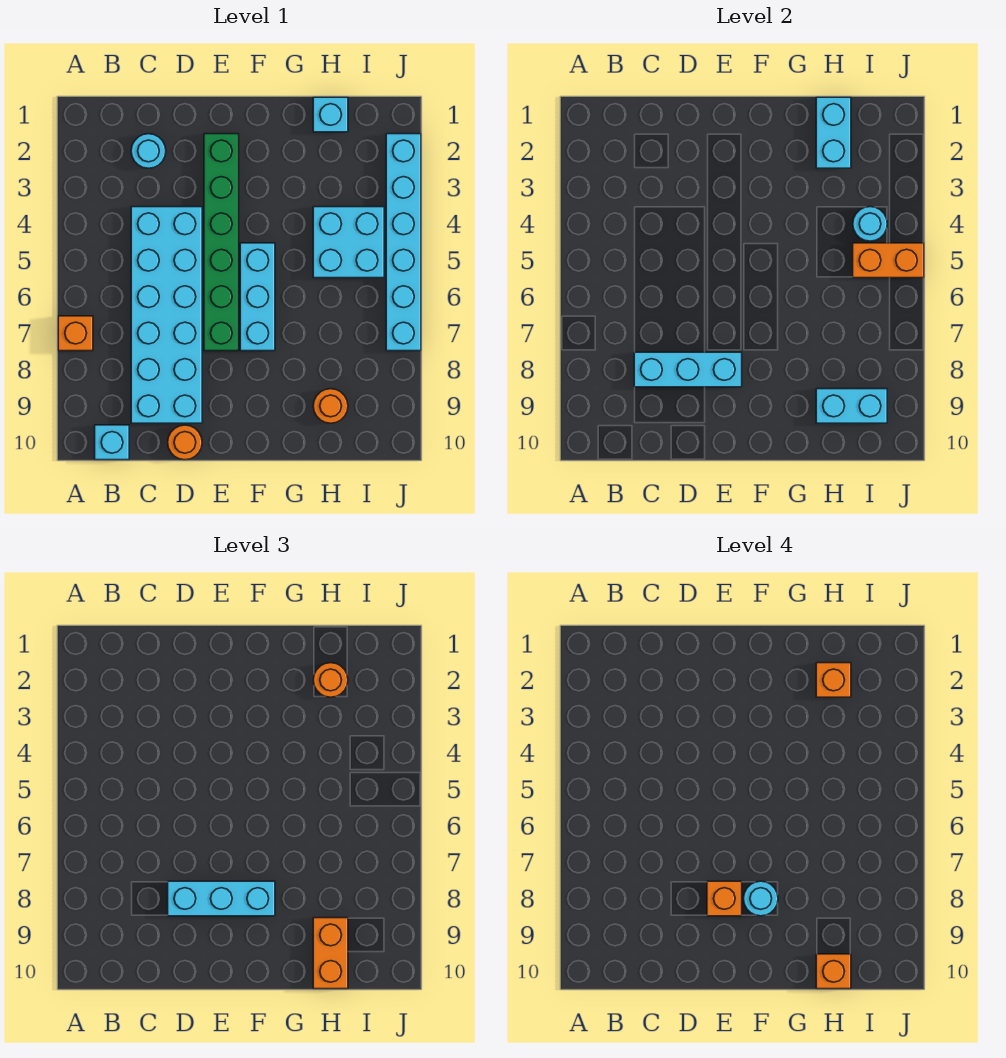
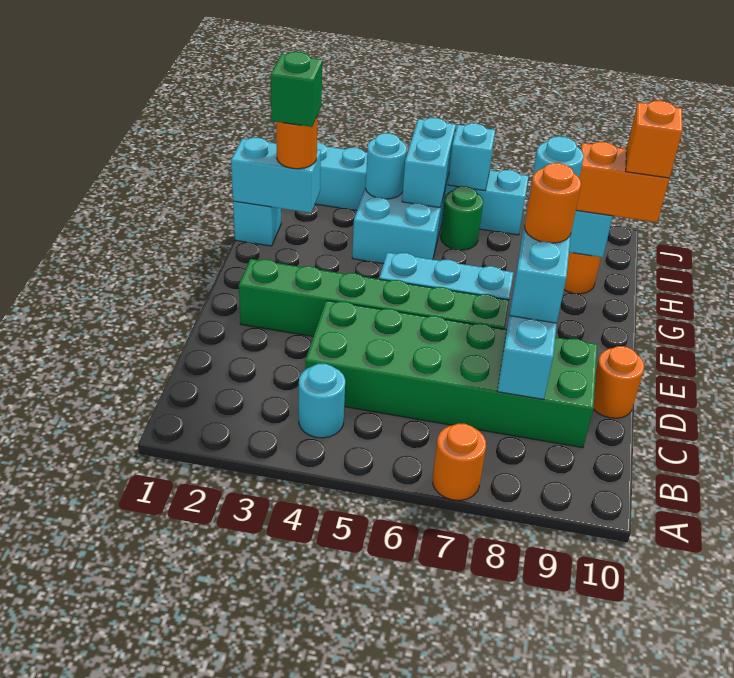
orange 1x1 brick [58,316,93,351] -> orange 1x1 round brick [433,424,486,500]
cyan 1x1 brick [95,425,129,460] -> cyan 1x1 brick moved to [448,123,495,191]
cyan 1x1 round brick [131,134,166,168] -> cyan 1x1 round brick moved to [299,364,345,438]
cyan 2x6 brick [131,207,202,423] -> green 2x6 brick [305,300,598,448]
orange 1x1 brick [707,881,742,916] -> orange 1x1 round brick [524,163,581,243]
orange 1x1 brick [816,663,851,697] -> green 1x1 brick [271,52,322,127]
orange 1x2 brick [853,243,924,278] -> cyan 1x2 brick [402,118,456,208]
none -> green 1x1 round brick [441,186,483,250]

